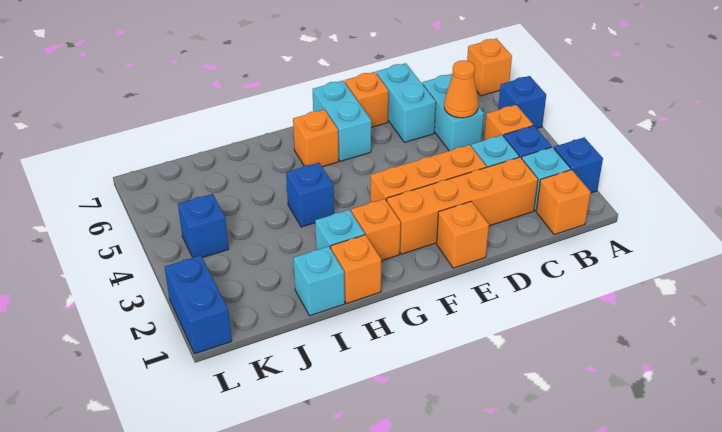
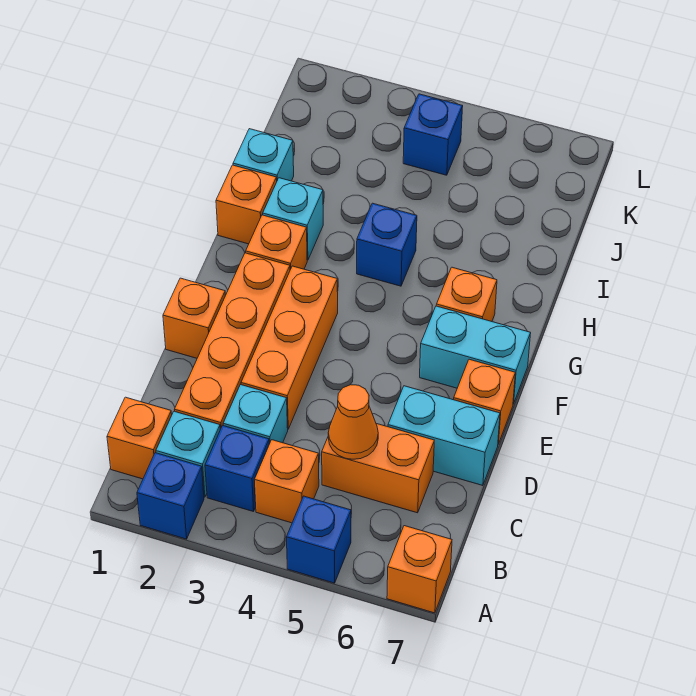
cyan 1x2 brick [422,74,484,151] -> orange 1x2 brick [322,424,434,513]
blue 1x2 brick [165,255,232,354] -> none

